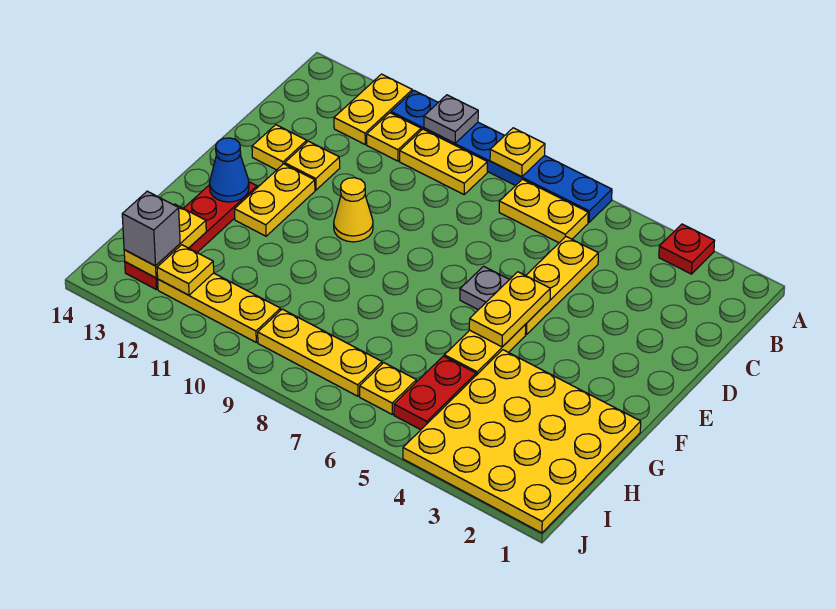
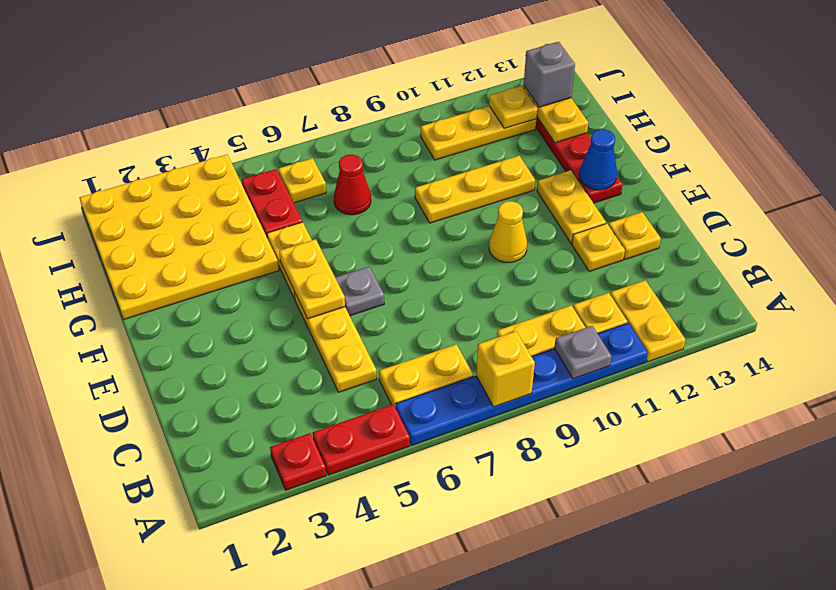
none -> red 1x2 plate [313,404,410,475]
yellow 1x1 plate [490,128,545,177] -> yellow 1x1 brick [476,331,535,407]
none -> red 1x1 cone [334,154,371,215]
yellow 1x3 plate [258,309,382,396] -> yellow 1x3 plate moved to [415,156,535,223]

